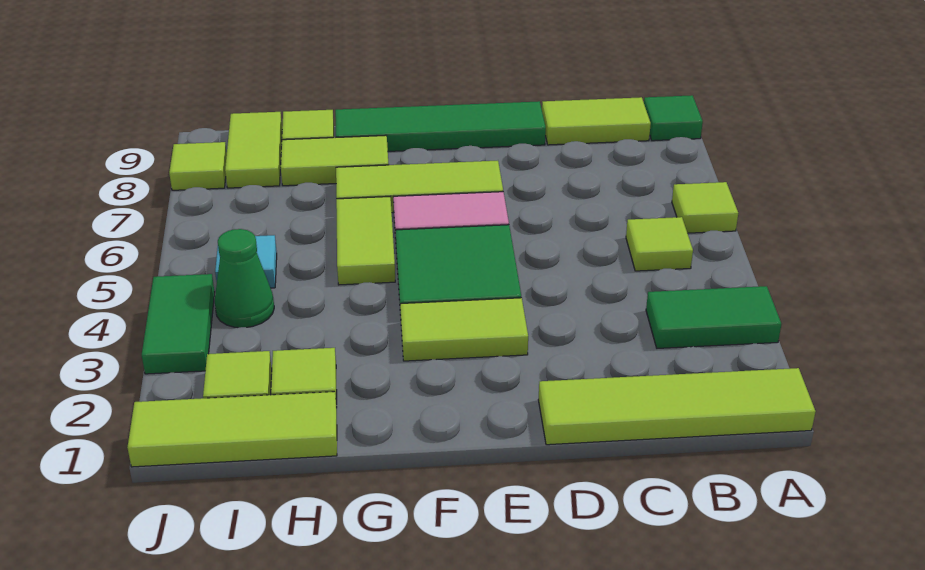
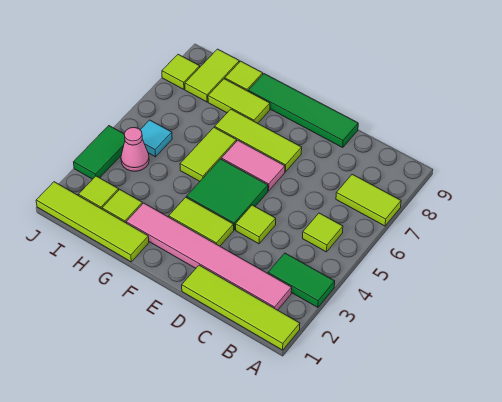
lime 1x1 tile [672,182,738,233] -> lime 1x1 tile moved to [236,205,276,244]
green 1x1 tile [644,95,703,141] -> none
none -> pink 1x6 tile [126,203,292,310]
lime 1x2 tile [542,97,651,145] -> lime 1x2 tile moved to [336,174,401,226]
lime 1x3 tile [127,392,337,467] -> lime 1x4 tile [36,182,149,262]
green 1x1 cone [215,229,274,328] -> pink 1x1 cone [121,127,149,171]

